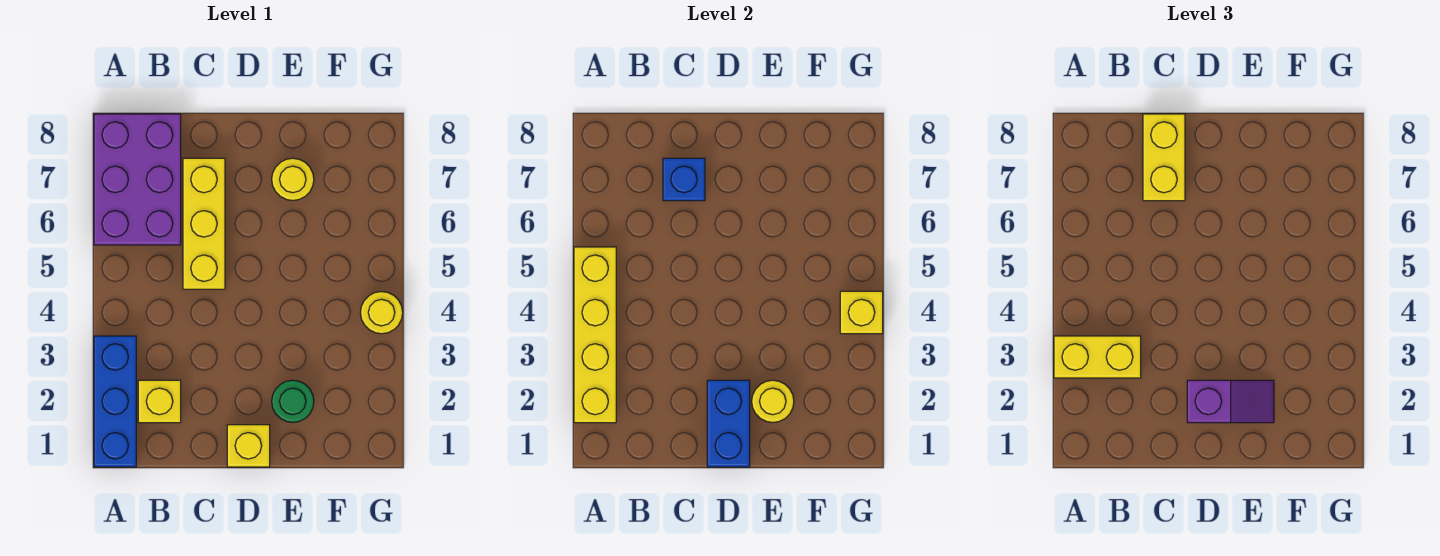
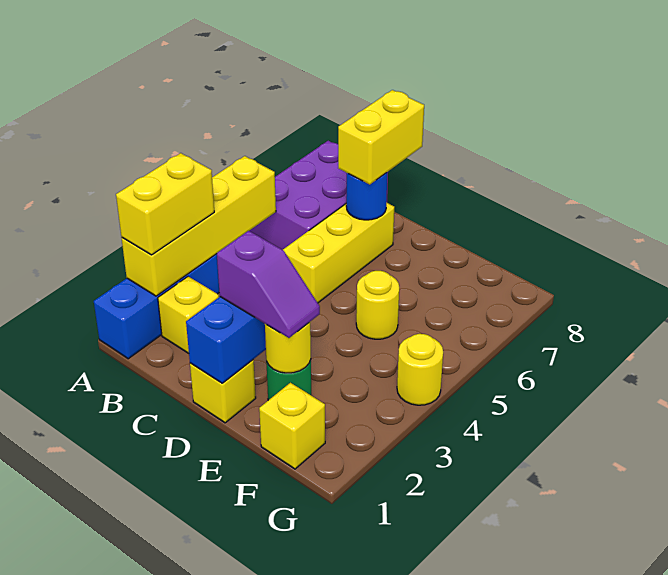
yellow 1x2 brick [1054,336,1141,378] -> yellow 1x2 brick turned to [116,153,214,255]
blue 1x1 brick [663,158,705,201] -> blue 1x1 round brick [346,173,387,220]
yellow 1x1 round brick [272,158,314,201] -> yellow 1x1 round brick moved to [356,271,399,339]
yellow 1x1 brick [840,291,883,334] -> yellow 1x1 brick moved to [259,383,325,469]

